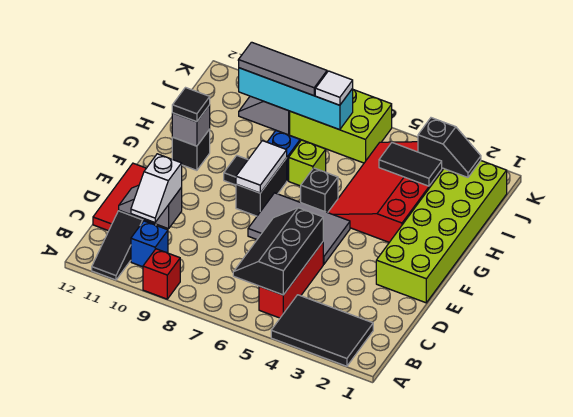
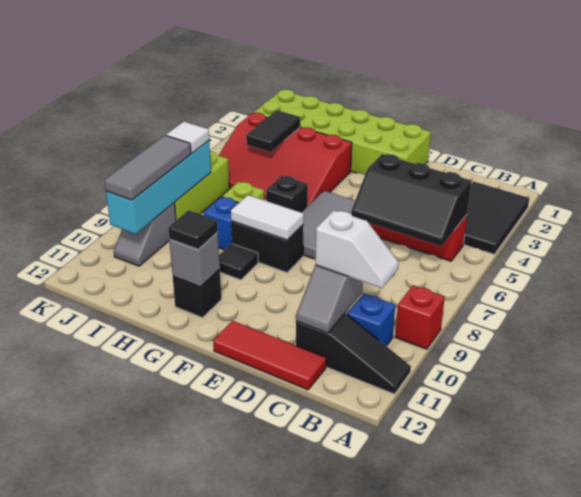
black 1x2 slope [418,118,481,177] -> none

